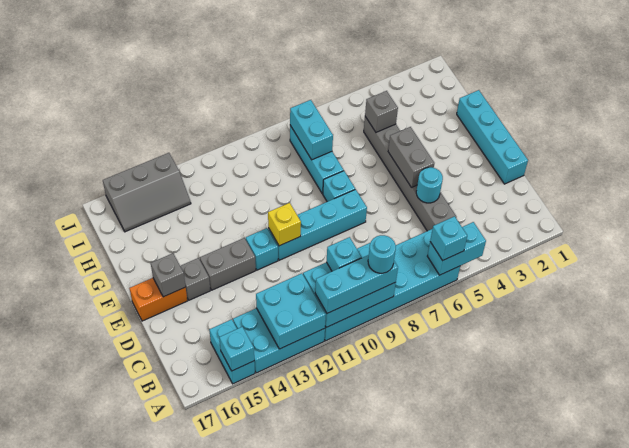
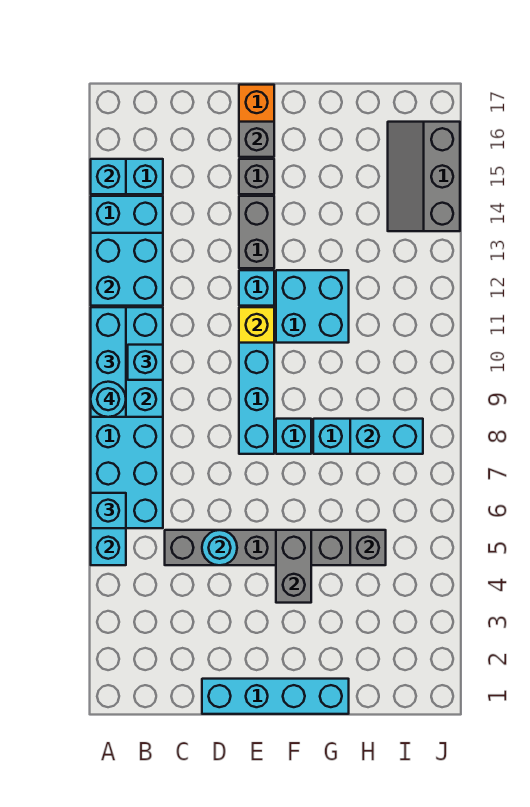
grey 1x2 brick [388,127,434,187] -> grey 1x2 brick turned to [276,530,311,603]
none -> cyan 2x2 brick [276,270,349,343]

